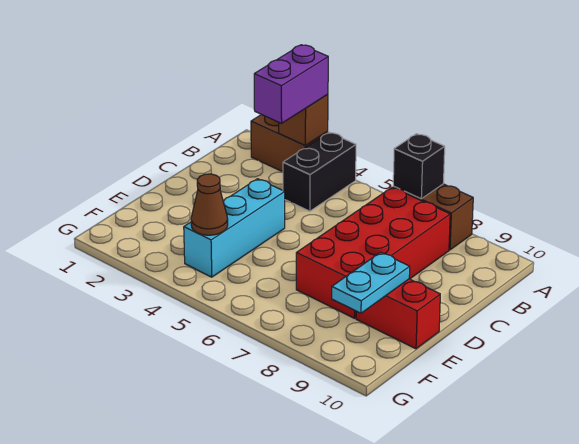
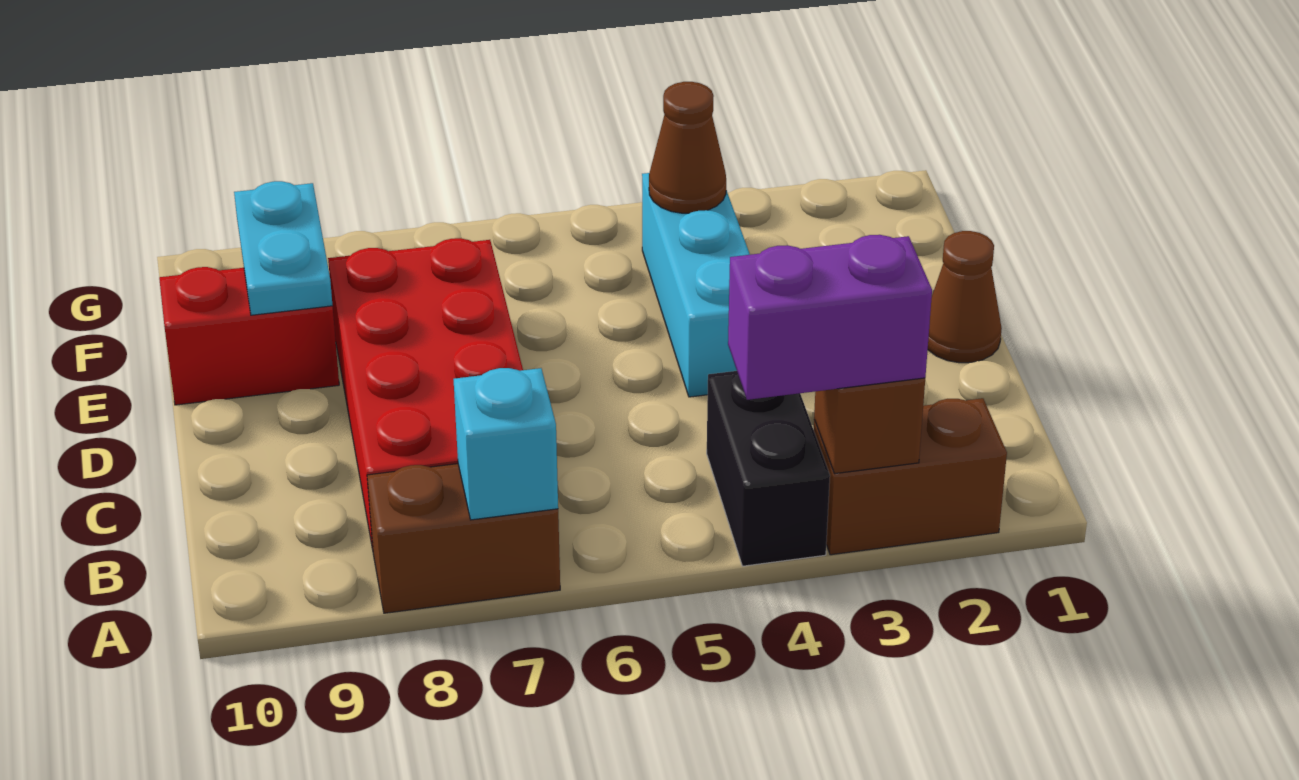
purple 1x2 brick [254,45,328,123] -> purple 1x2 brick turned to [728,235,932,400]
black 1x1 brick [393,134,445,199] -> cyan 1x1 brick [454,368,558,520]
none -> brown 1x1 cone [928,231,1002,363]

